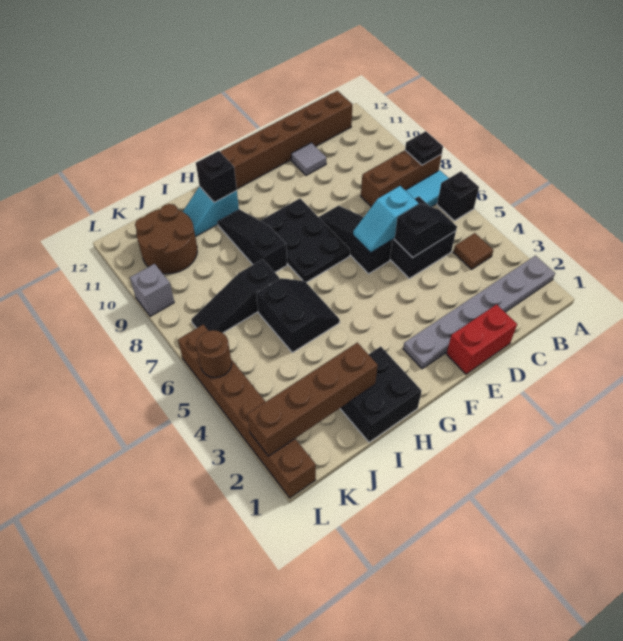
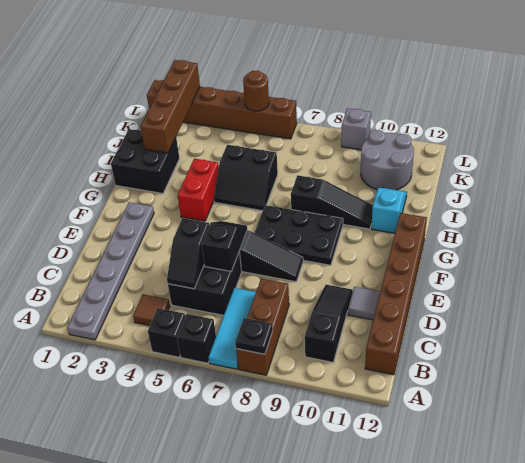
red 1x2 brick [446,304,517,374] -> red 1x2 brick moved to [178,159,219,221]
cyan 1x2 slope [353,186,418,253] -> black 1x2 slope [202,221,247,272]
black 1x1 brick [196,151,237,202] -> black 1x1 brick moved to [148,308,185,357]
black 1x3 slope [192,259,279,333] -> black 1x3 slope moved to [305,285,353,362]
brown 2x2 round brick [135,204,197,274] -> grey 2x2 round brick [361,130,414,190]

